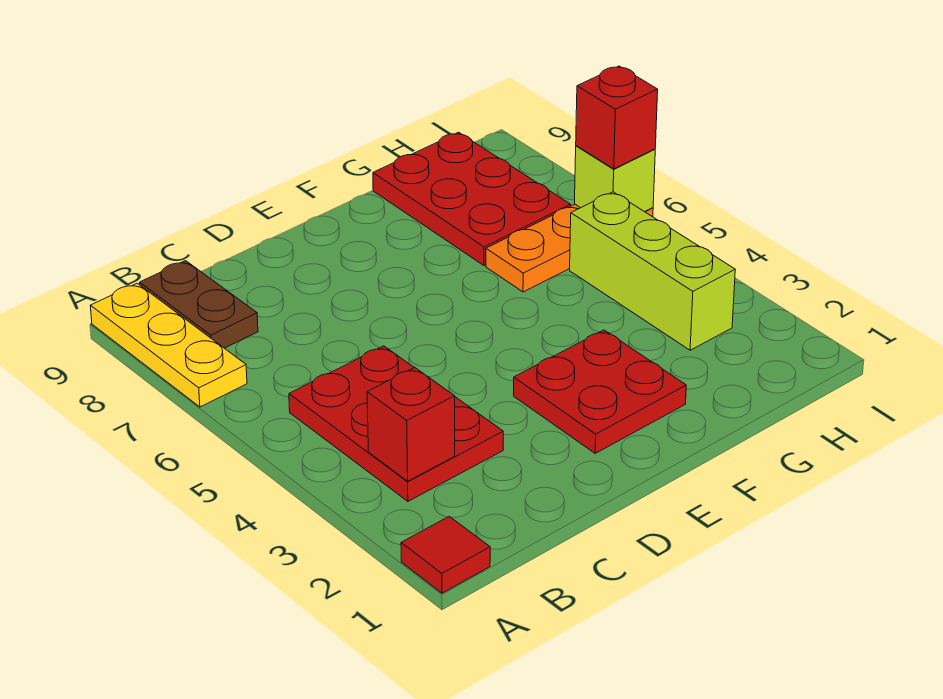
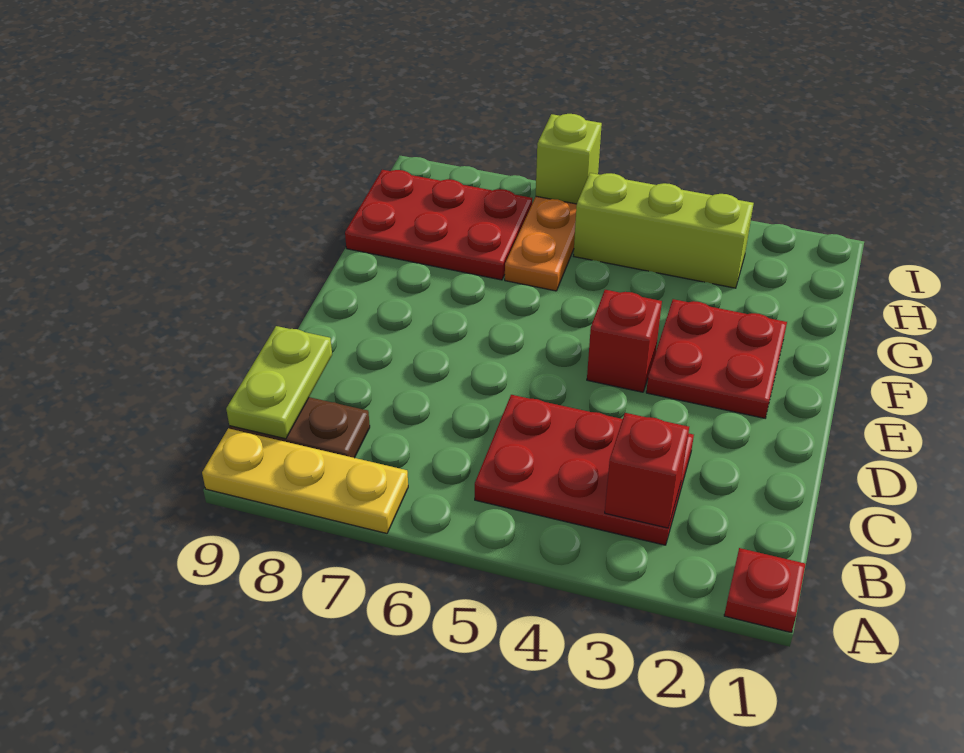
red 1x1 tile [401,516,490,593] -> red 1x1 plate [724,548,805,632]
none -> lime 1x2 plate [226,326,332,439]
red 1x1 brick [576,66,658,169] -> red 1x1 brick moved to [587,290,662,392]

